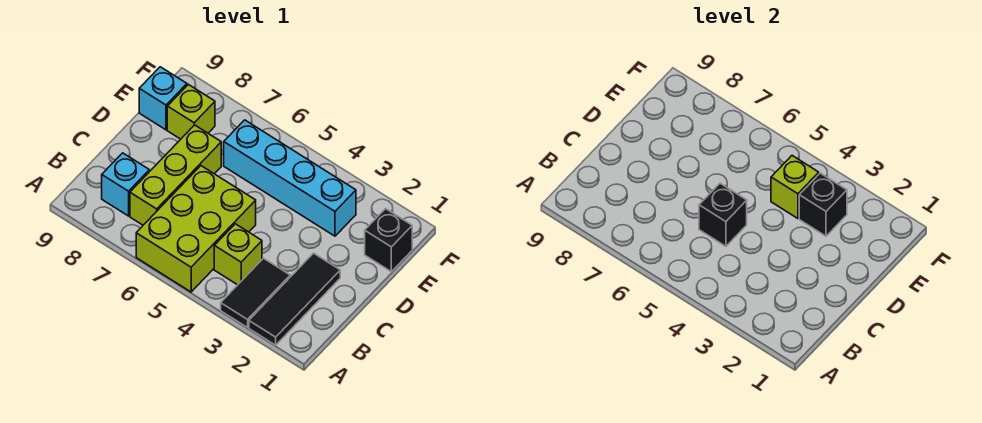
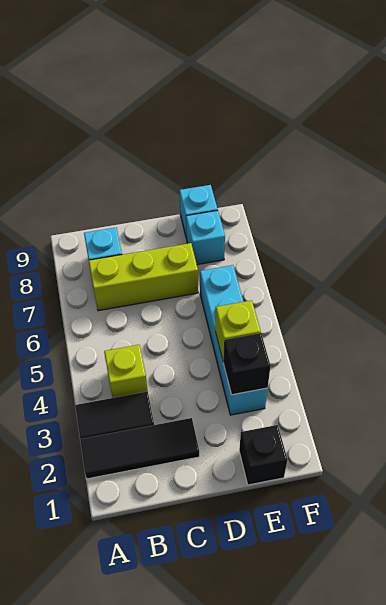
lime 2x3 brick [136,166,256,292] -> none
black 1x1 brick [699,183,747,246] -> none
lime 1x1 brick [167,84,215,139] -> cyan 1x1 brick [186,210,225,265]

